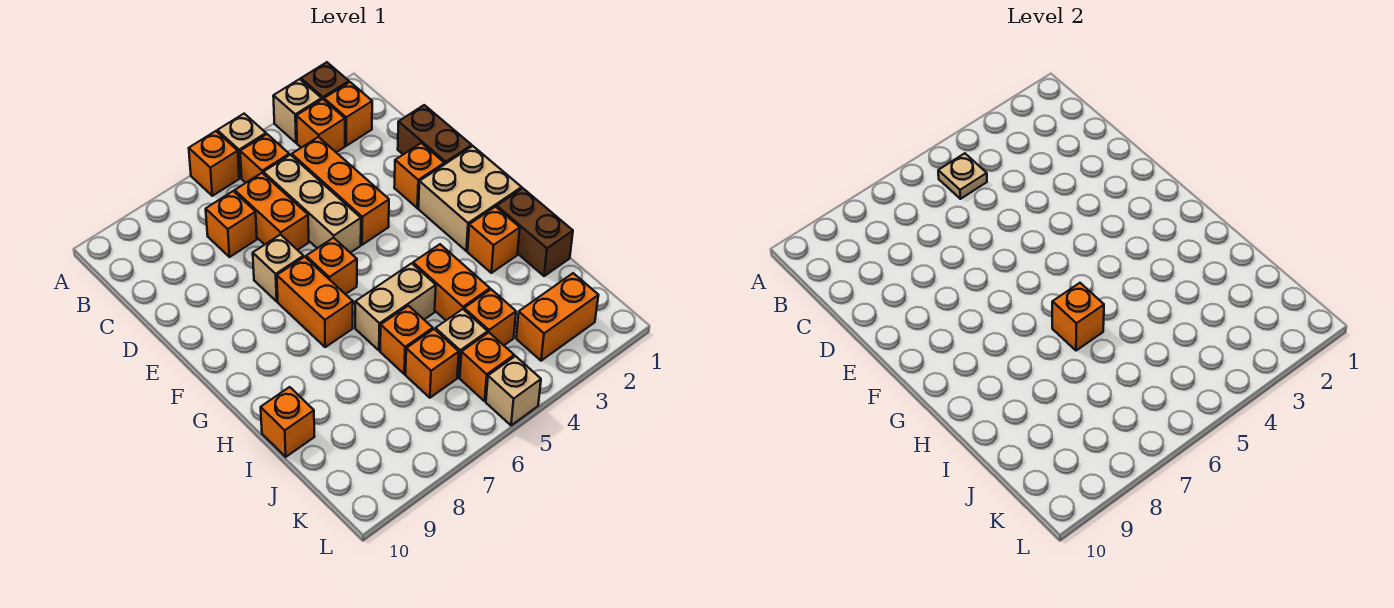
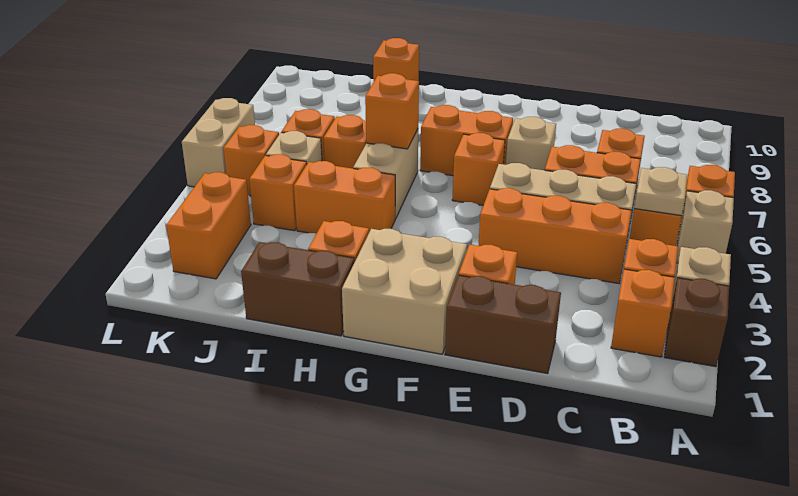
tan 1x1 brick [486,356,541,425] -> tan 1x2 brick [182,98,255,187]

